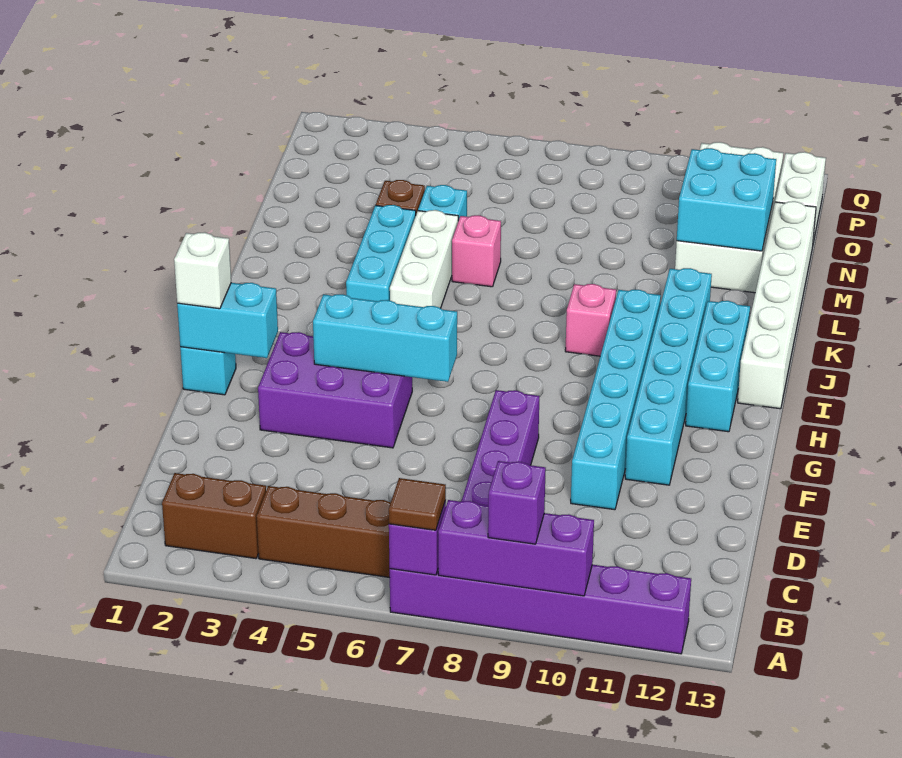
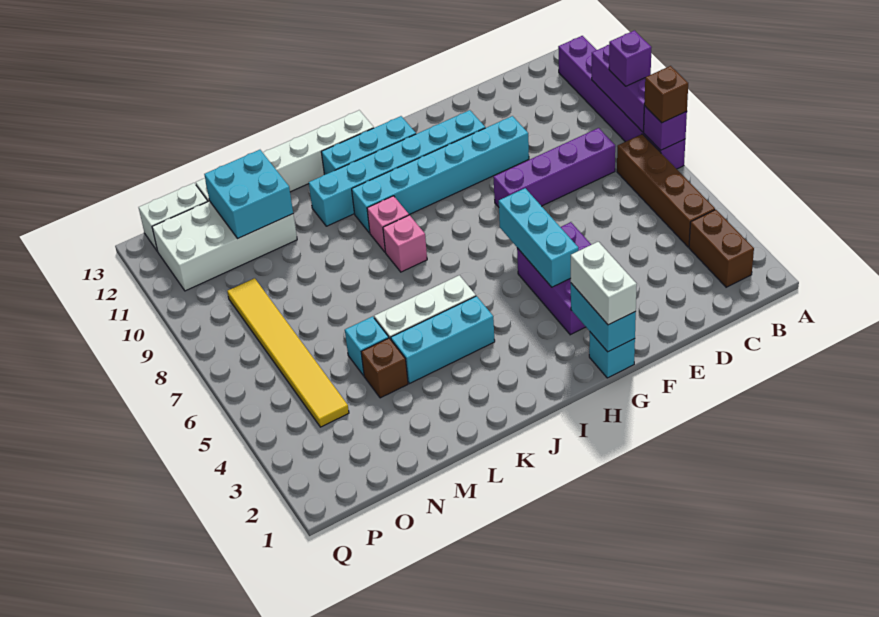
brown 1x1 tile [389,478,446,530] -> brown 1x1 brick [644,66,688,123]
white 1x1 brick [174,232,231,309] -> white 1x2 brick [571,242,637,325]
pink 1x1 brick [452,215,501,287] -> pink 1x1 brick moved to [383,215,427,272]
none -> yellow 1x6 tile [227,278,349,427]

